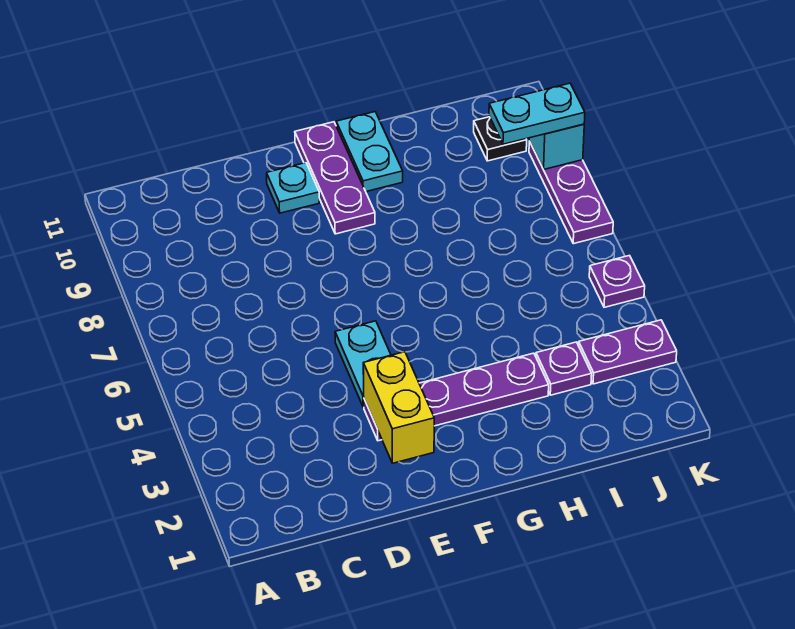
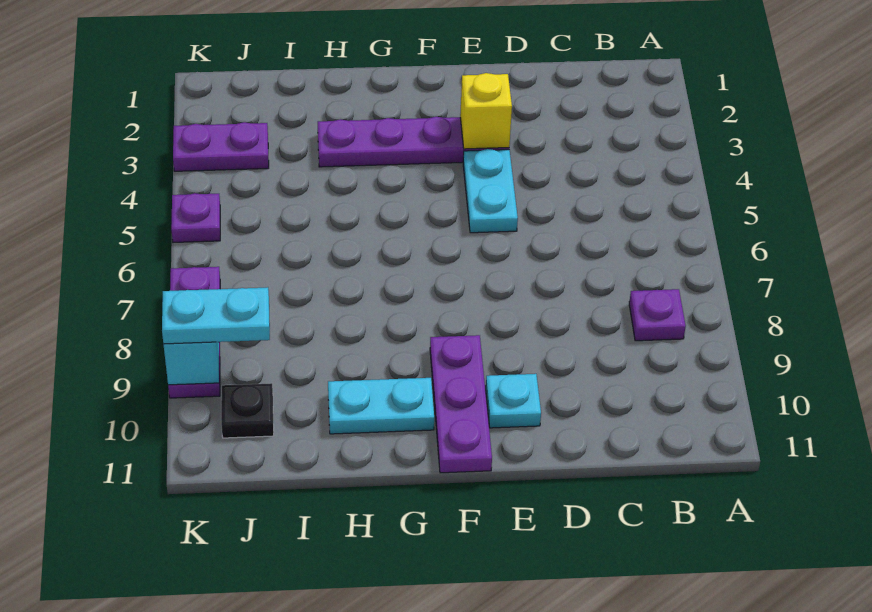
yellow 1x2 brick [363,352,434,463] -> yellow 1x1 brick [460,73,512,149]
cyan 1x2 plate [336,112,403,192] -> cyan 1x2 plate turned to [328,378,434,434]
purple 1x1 plate [536,342,592,395] -> purple 1x1 plate moved to [629,289,686,341]

